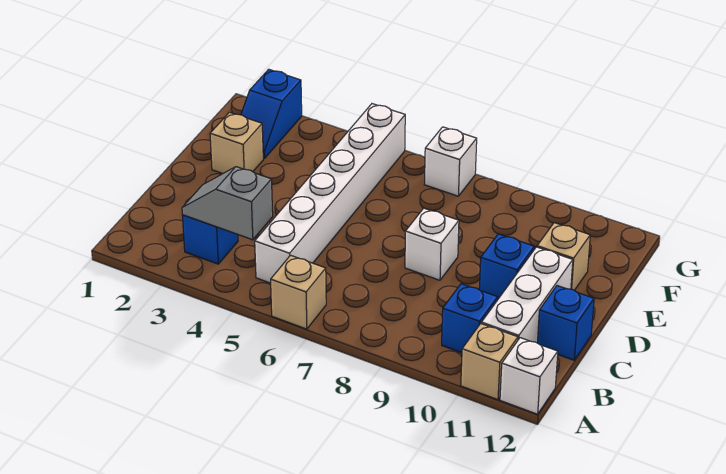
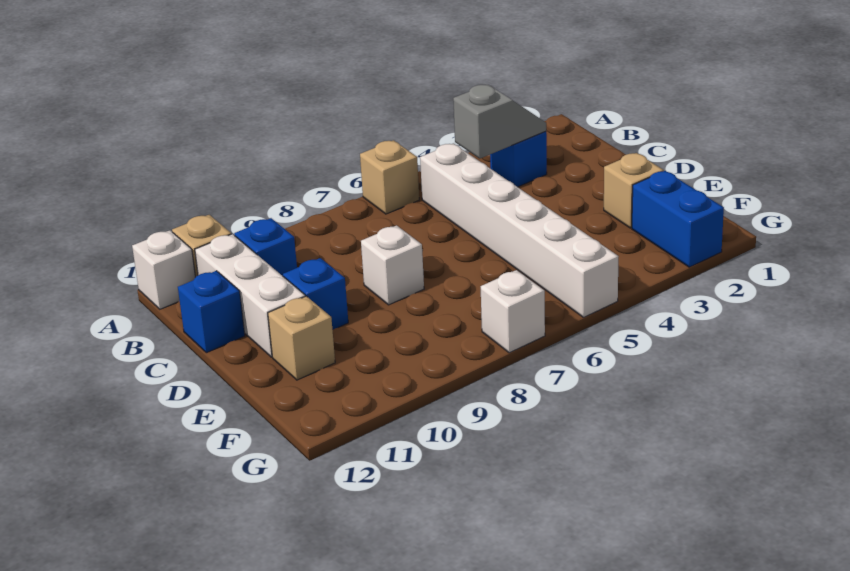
blue 1x2 slope [241,69,302,159] -> blue 1x2 brick [632,171,724,267]

